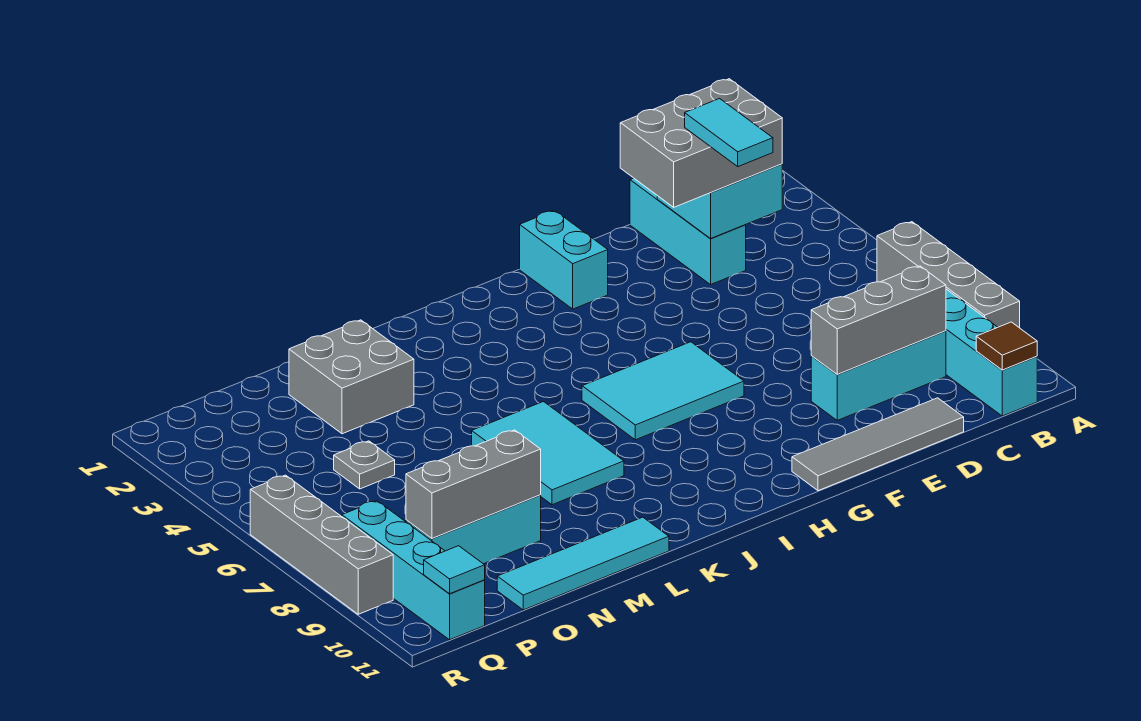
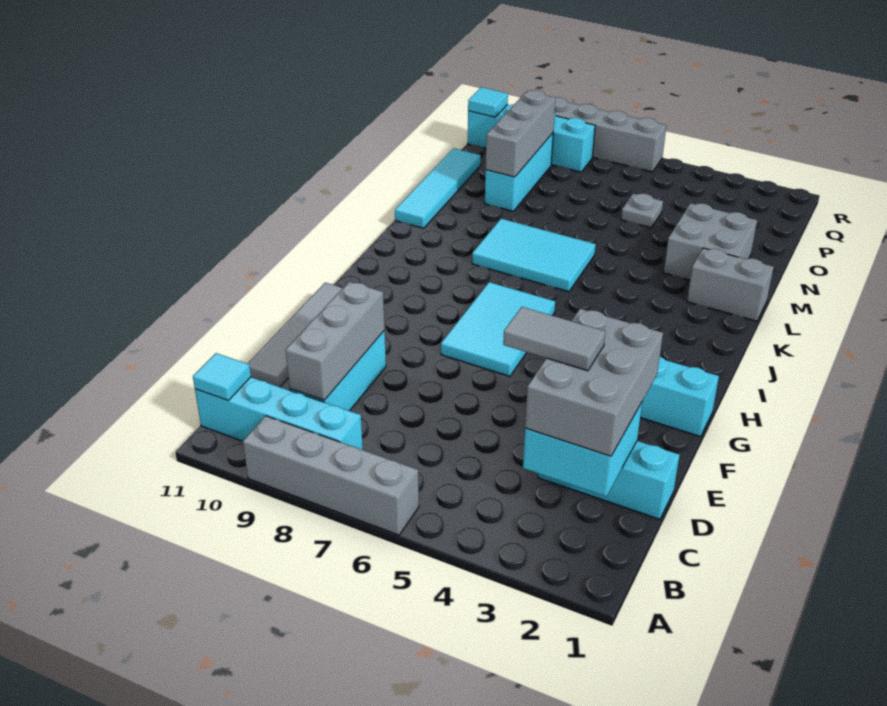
brown 1x1 tile [976,322,1037,370] -> cyan 1x1 tile [193,353,251,400]
cyan 1x2 tile [685,99,773,167] -> grey 1x2 tile [503,307,605,371]
none -> grey 1x2 brick [687,248,774,321]

